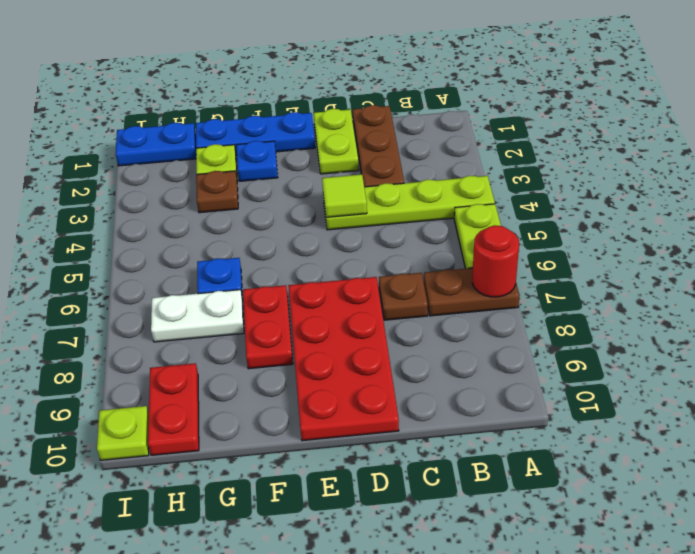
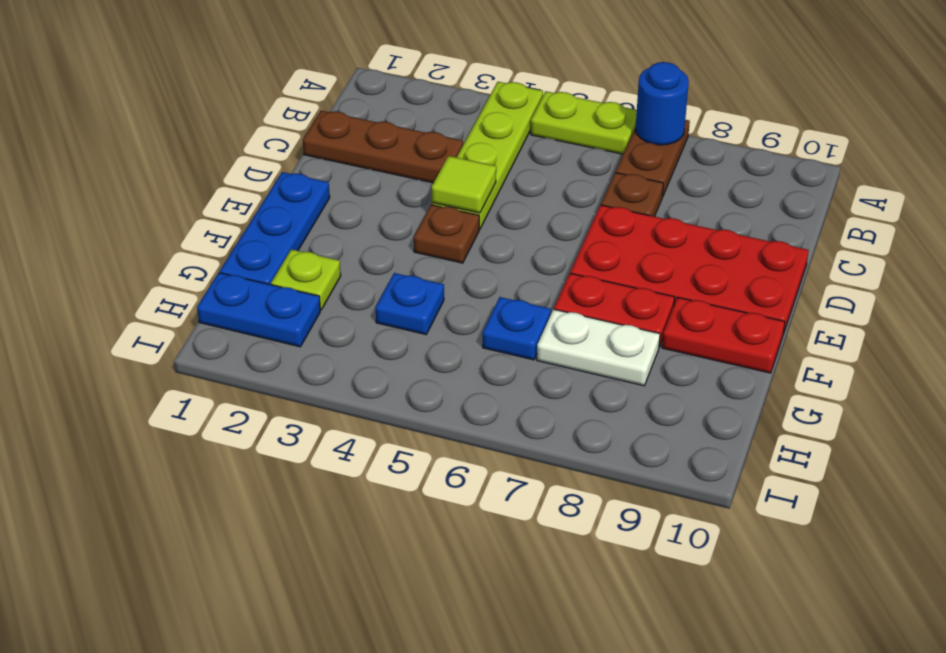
red 1x1 round brick [472,225,519,297] -> blue 1x1 round brick [635,62,689,145]
lime 1x2 plate [314,109,359,174] -> none
blue 1x1 plate [236,141,278,181] -> blue 1x1 plate moved to [376,273,444,335]
brown 1x1 plate [196,171,238,213] -> brown 1x1 plate moved to [414,205,479,263]
white 1x2 plate [151,290,244,342] -> white 1x2 plate turned to [537,309,660,386]
blue 1x2 plate [115,123,196,166] -> blue 1x2 plate turned to [197,273,320,347]
red 1x2 plate [148,363,199,455] -> red 1x2 plate moved to [662,297,785,373]
lime 1x1 plate [97,406,149,460] -> none

